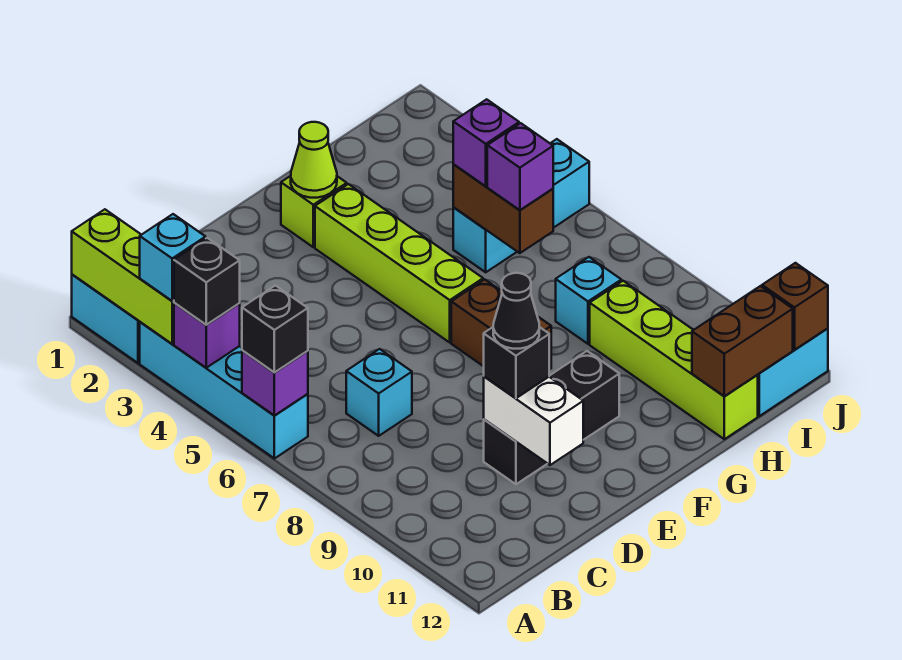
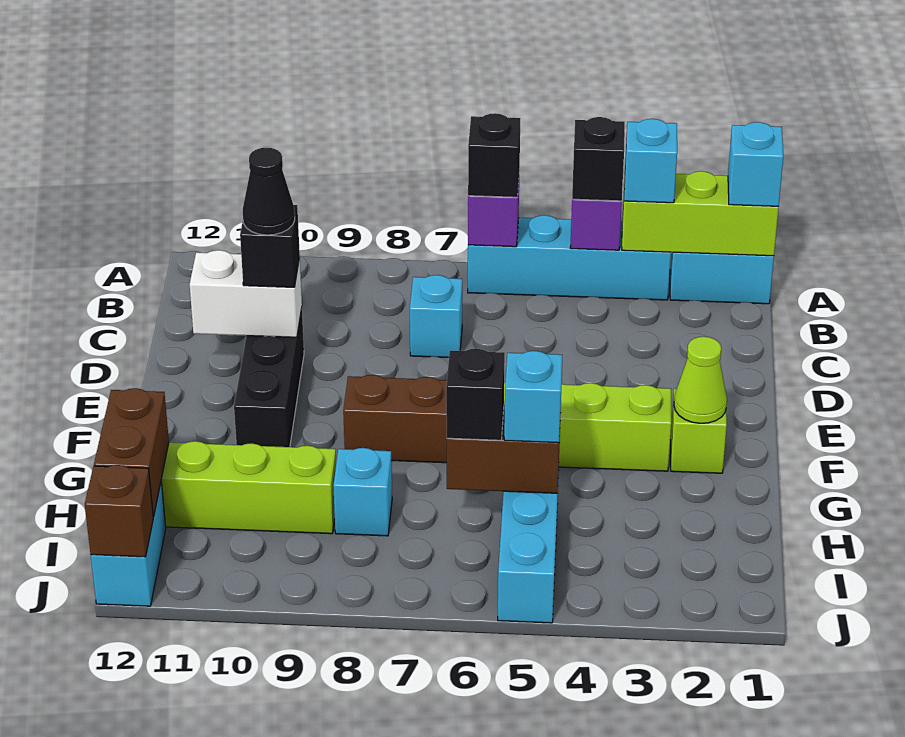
none -> cyan 1x1 brick [728,122,783,206]
purple 1x1 brick [453,99,519,186] -> cyan 1x1 brick [504,351,562,443]
purple 1x1 brick [487,123,553,210] -> black 1x1 brick [446,349,505,440]

